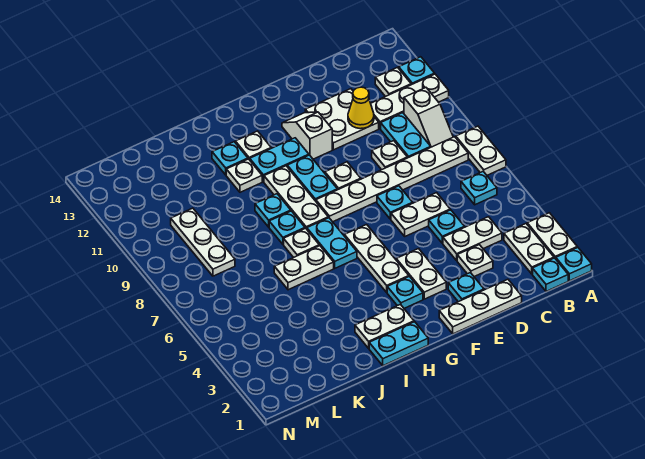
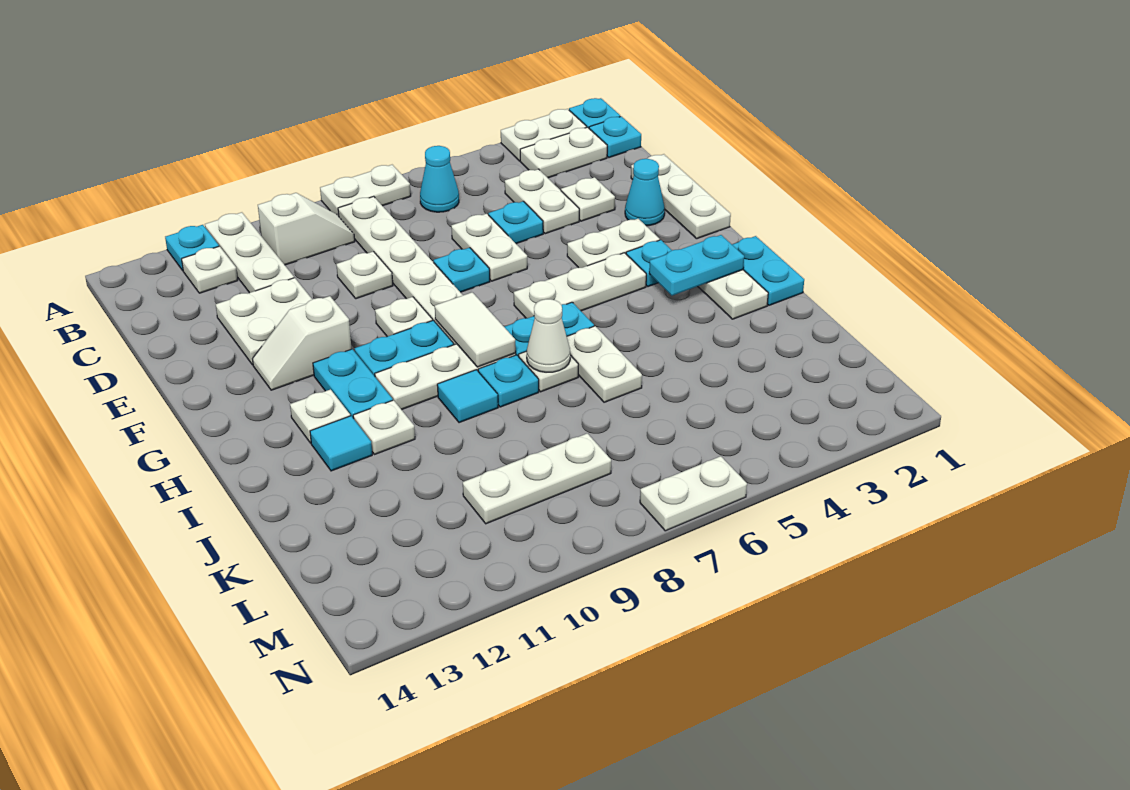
cyan 1x1 plate [461,172,497,205] -> cyan 1x1 cone [420,146,459,212]
cyan 1x2 plate [381,113,431,158] -> cyan 1x2 plate moved to [649,235,744,296]
yellow 1x1 cone [348,87,374,129] -> none
cyan 1x1 plate [448,273,484,302] -> cyan 1x1 cone [625,159,665,226]
none -> white 1x2 tile [435,292,516,367]
none -> white 1x1 cone [527,299,570,372]
cyan 1x1 plate [255,194,291,227] -> cyan 1x1 tile [437,370,498,423]
cyan 1x1 plate [212,142,248,175] -> cyan 1x1 tile [310,416,372,471]
none -> white 1x2 plate [640,456,747,531]

